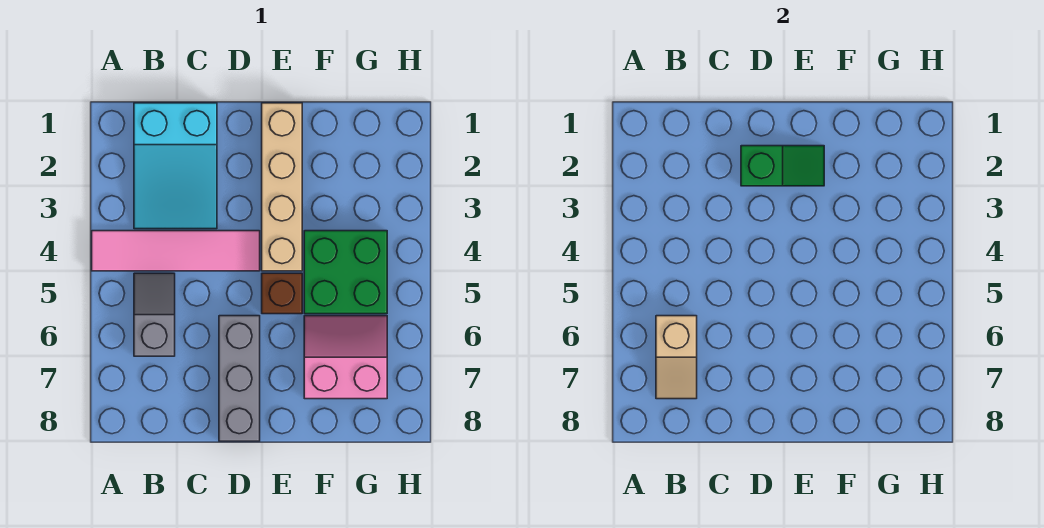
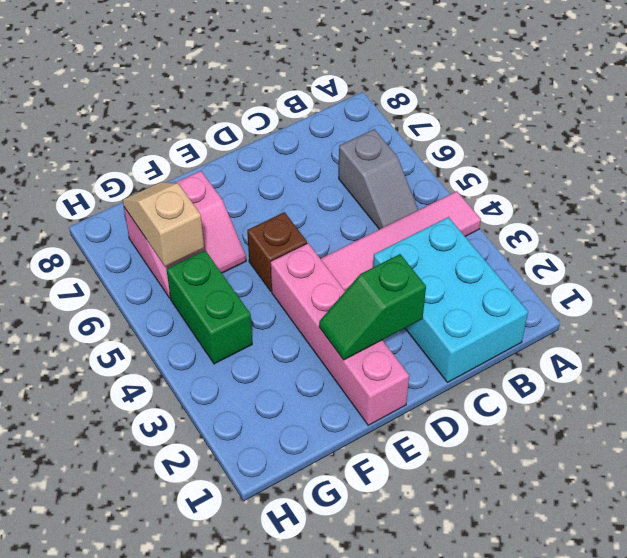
cyan 2x3 slope [134,103,217,229] -> cyan 2x3 brick [373,217,528,382]
tan 1x2 slope [656,316,697,399] -> tan 1x2 slope moved to [123,182,204,267]
grey 1x3 brick [219,316,260,441] -> none
tan 1x4 brick [262,103,302,271] -> pink 1x4 brick [271,243,409,425]
green 2x2 brick [304,231,387,314] -> green 1x2 brick [167,250,252,364]

